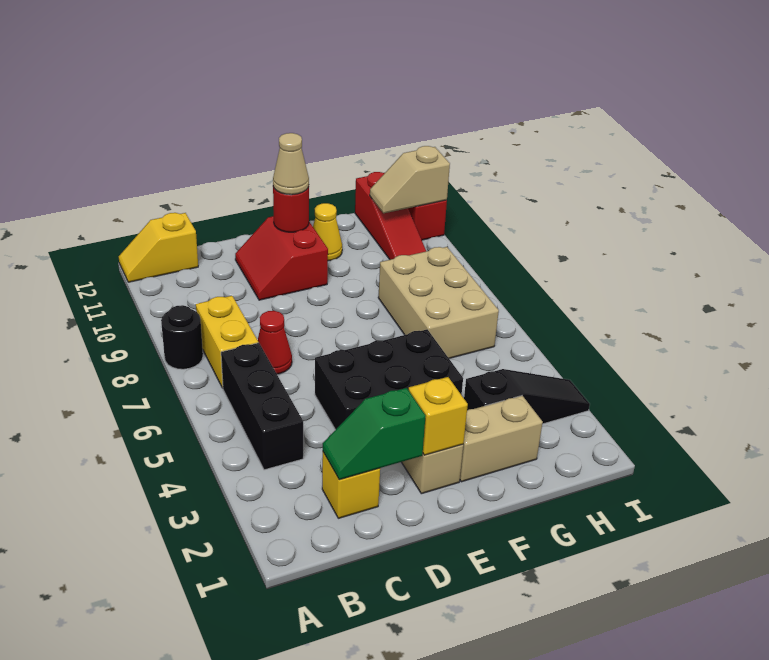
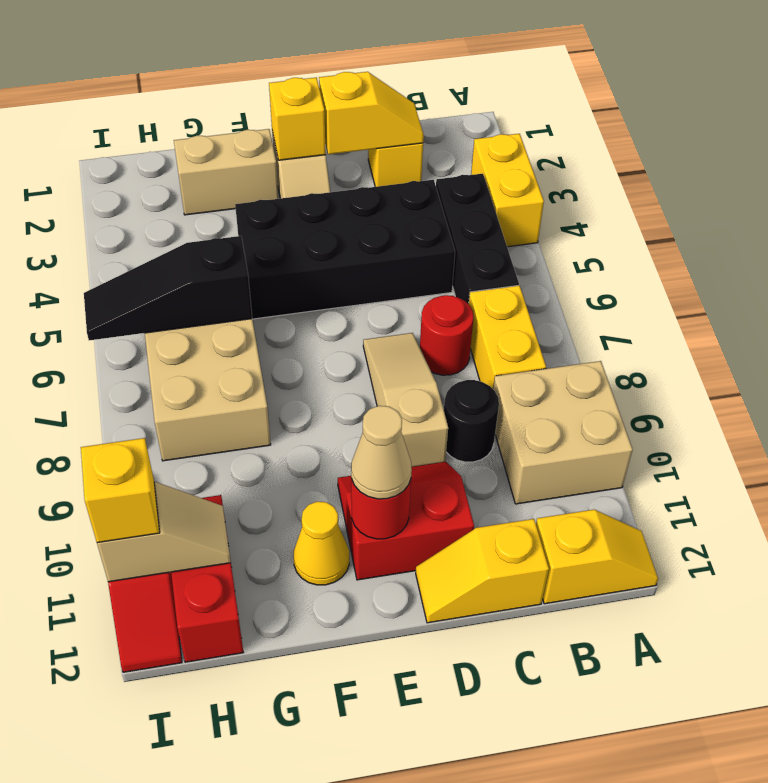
none -> yellow 1x2 brick [471,134,544,247]
black 1x1 round brick [161,305,203,369] -> black 1x1 round brick moved to [444,380,499,462]
none -> tan 2x2 brick [493,361,633,504]
green 1x2 slope [323,388,425,480] -> yellow 1x2 slope [319,72,424,154]
red 1x1 cone [258,311,292,374] -> red 1x1 round brick [420,295,474,375]
none -> yellow 1x2 slope [416,519,549,623]
black 2x3 brick [315,329,463,430] -> black 2x4 brick [235,180,455,319]
none -> tan 1x3 slope [363,333,448,467]
red 2x2 slope [235,216,328,300] -> red 2x2 slope turned to [338,462,474,580]
black 1x3 slope [464,369,590,424] -> black 1x3 slope moved to [84,236,252,340]
none -> yellow 1x1 brick [81,438,160,543]

